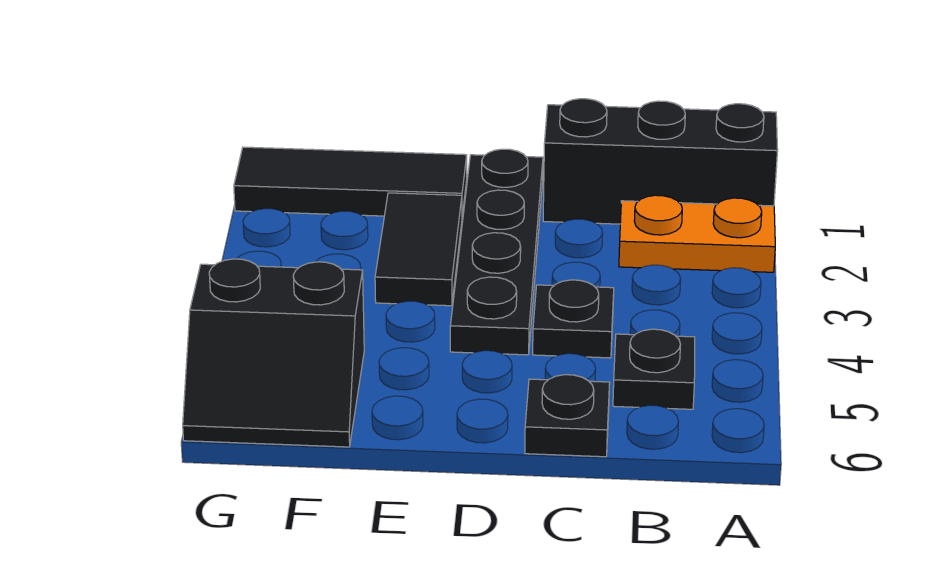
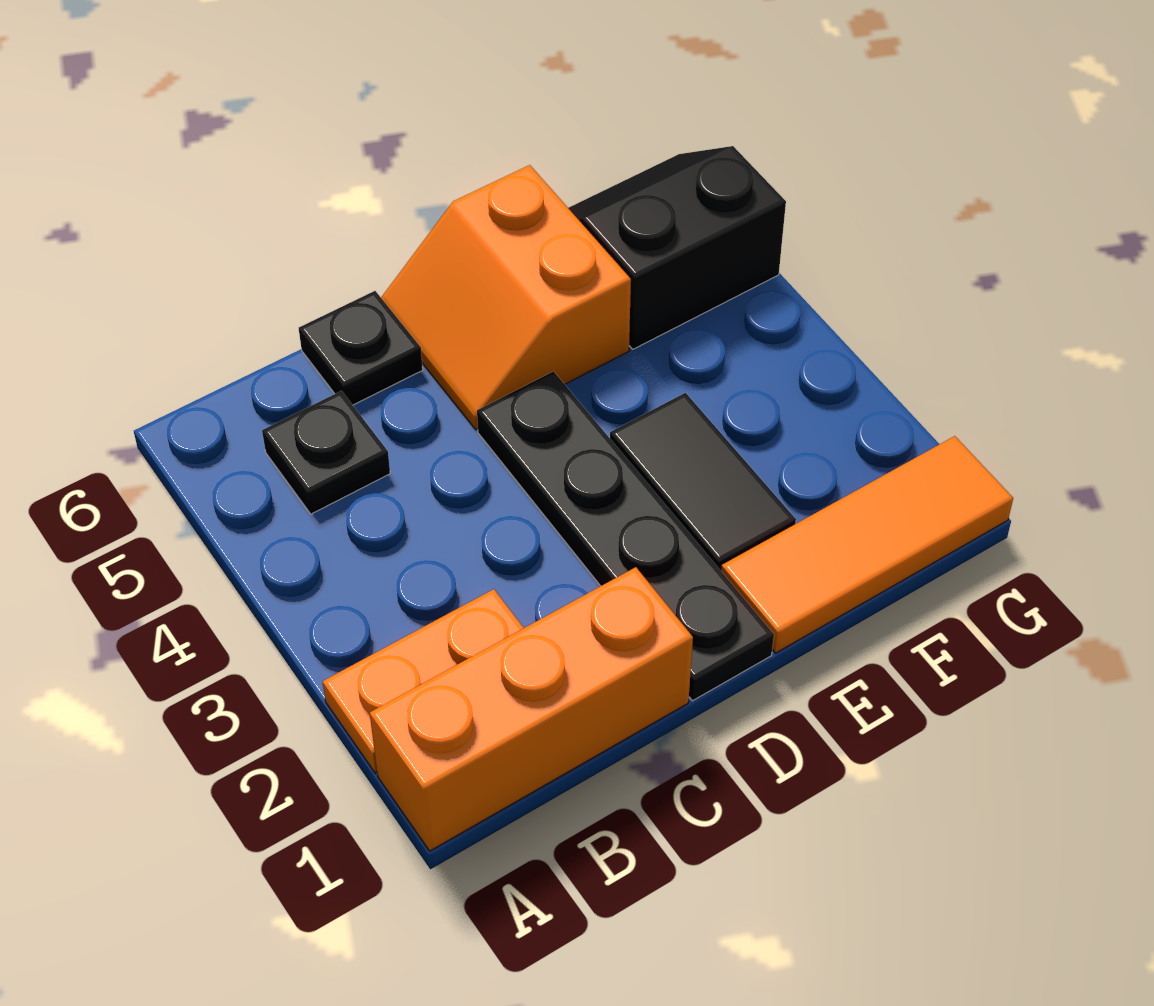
black 1x3 brick [543,99,778,224] -> orange 1x3 brick [370,567,693,851]
black 1x1 plate [533,280,614,358] -> none
none -> orange 2x2 slope [381,165,631,430]
black 1x3 tile [234,147,467,216] -> orange 1x3 tile [721,436,1013,653]

